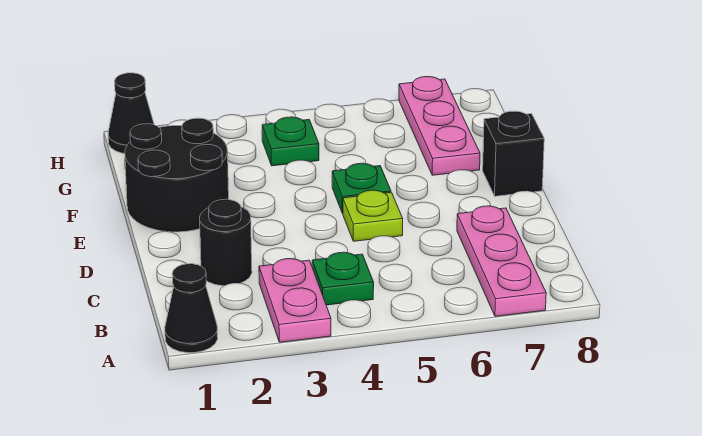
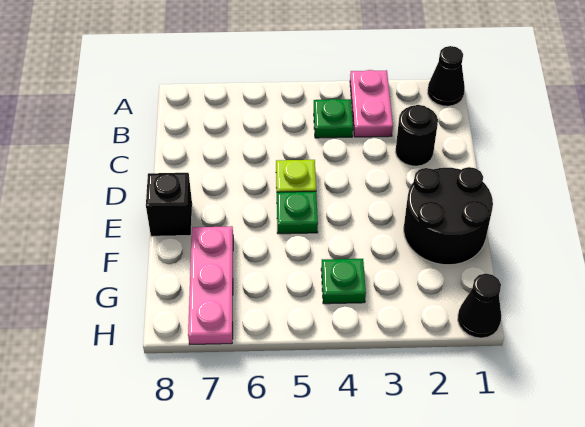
pink 1x3 plate [457,206,546,316] -> none

